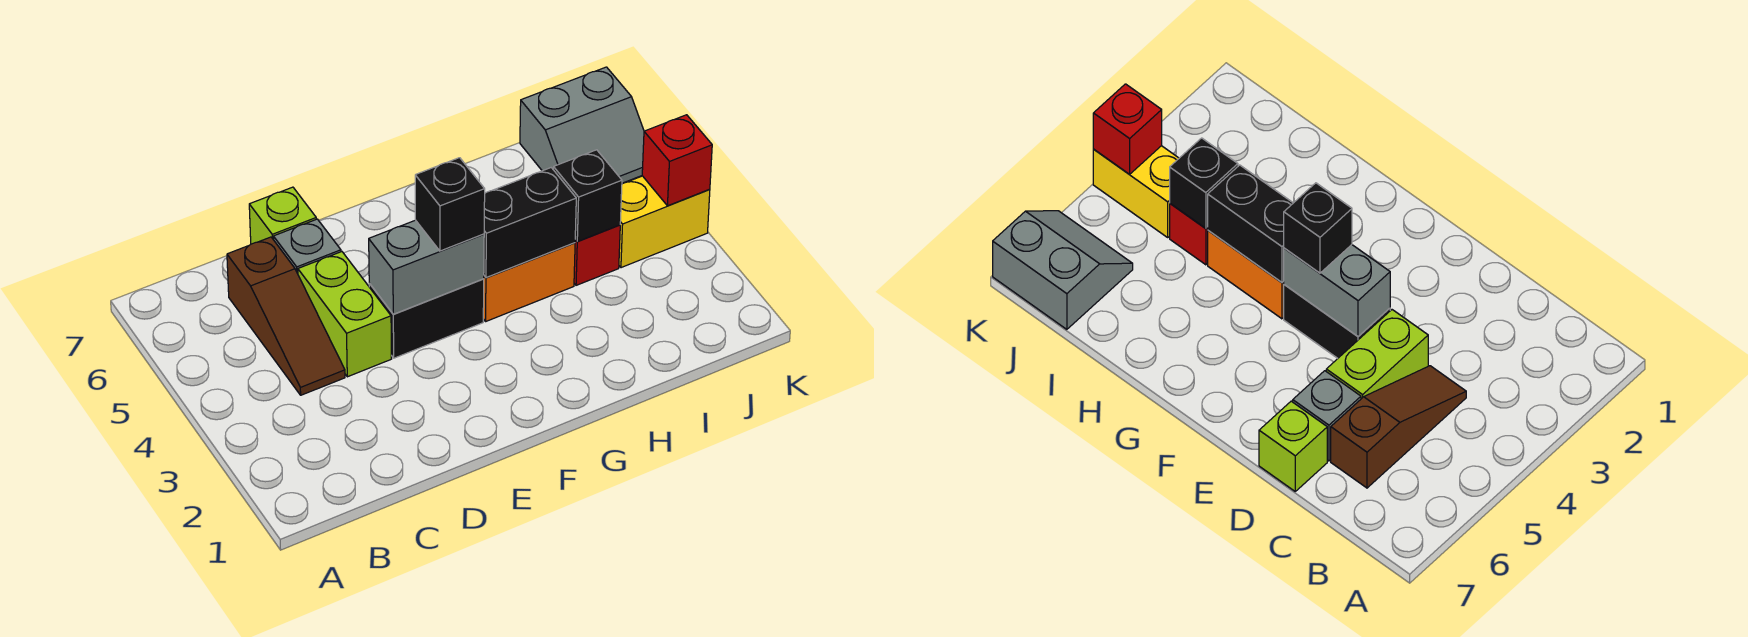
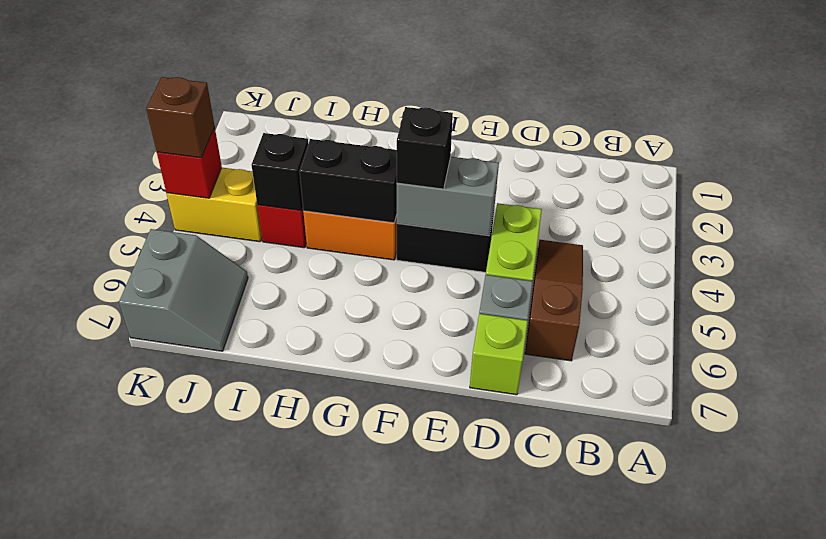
grey 2x2 slope [520,67,644,183] -> grey 2x2 slope turned to [119,229,248,351]
none -> brown 1x1 brick [146,77,215,158]

